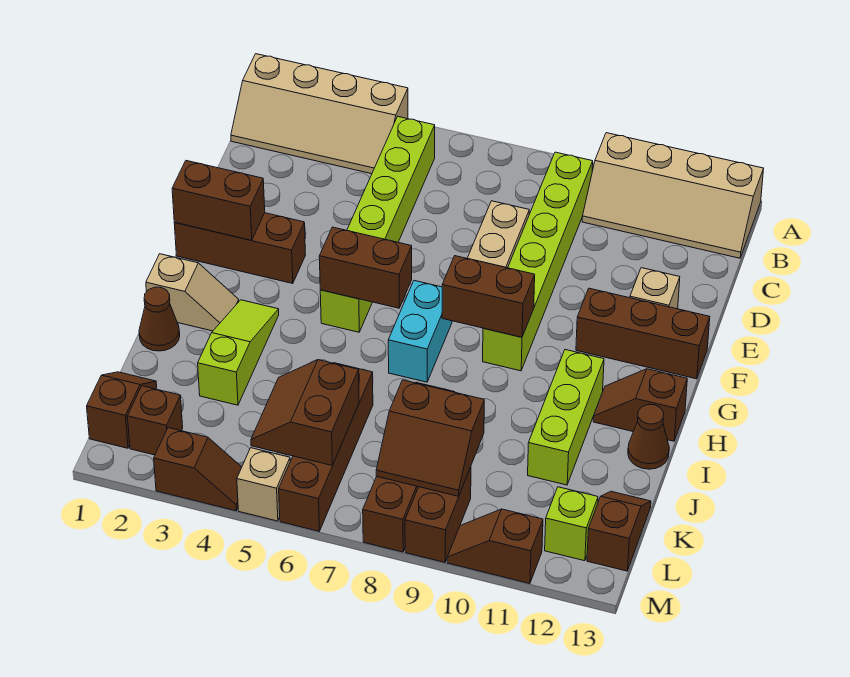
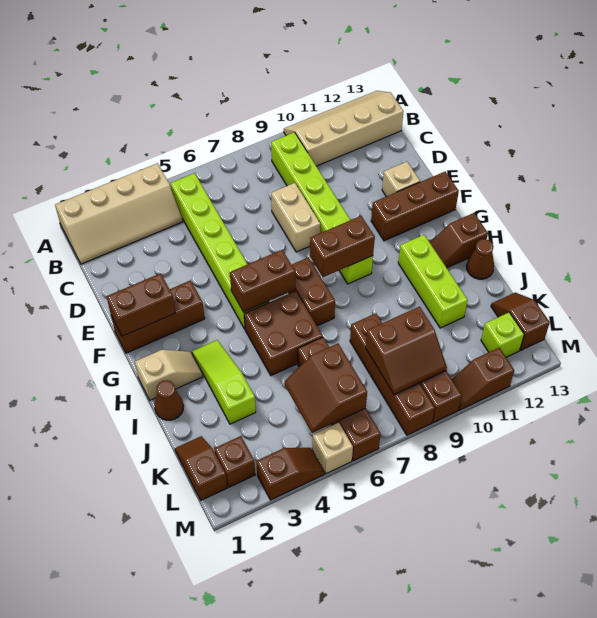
tan 2x4 slope [582,133,764,258] -> tan 2x4 slope turned to [284,91,404,166]
cyan 1x2 brick [388,281,452,382] -> brown 1x2 brick [289,257,335,326]
none -> brown 2x2 brick [244,291,323,376]

